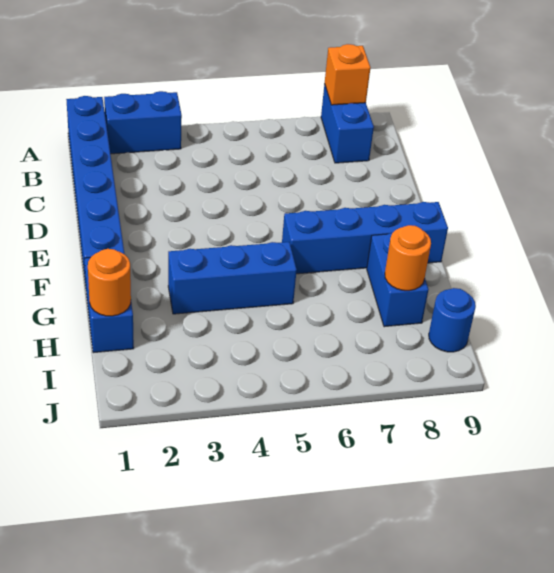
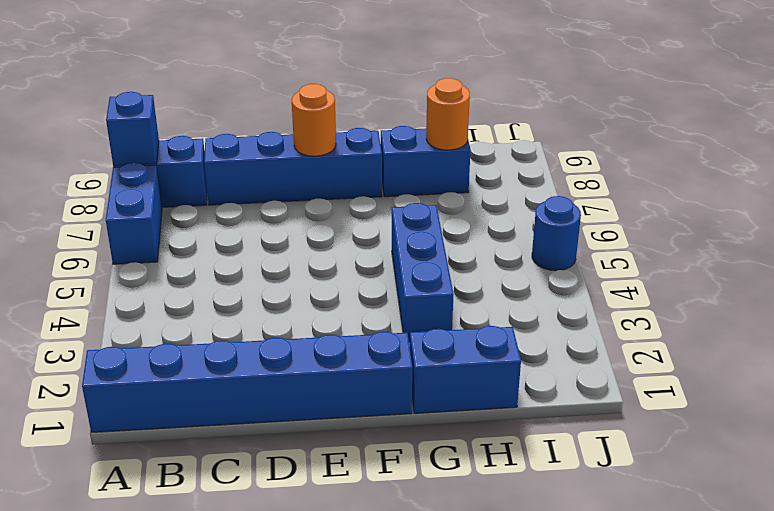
blue 1x2 brick [104,91,182,154] -> blue 1x2 brick moved to [106,163,162,264]
orange 1x1 brick [325,44,371,105] -> blue 1x1 brick [106,92,159,166]
blue 1x4 brick [282,202,448,274] -> blue 1x4 brick turned to [204,128,382,205]
orange 1x1 round brick [88,249,131,316] -> orange 1x1 round brick moved to [292,84,336,156]
blue 1x1 round brick [429,288,476,352] -> blue 1x1 round brick moved to [532,196,581,271]

